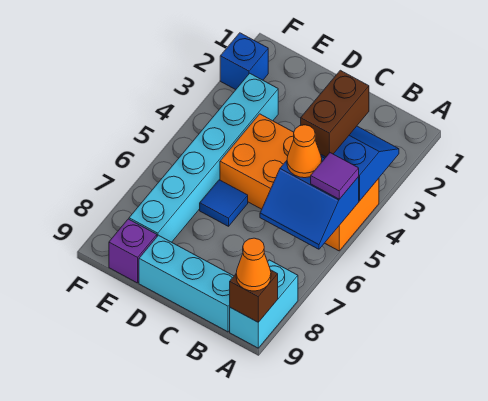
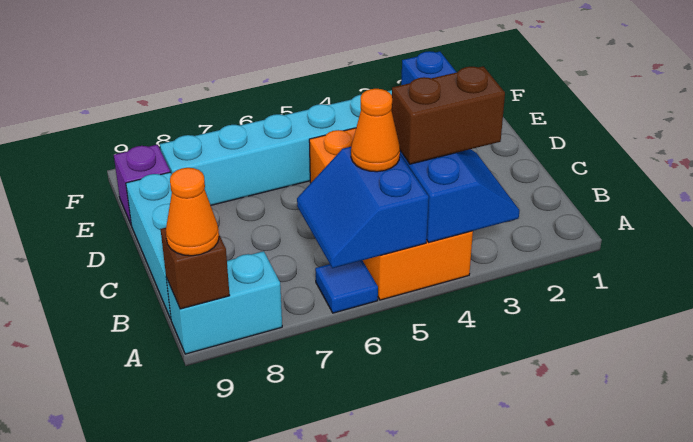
purple 1x1 tile [311,153,359,199] -> none
blue 1x1 tile [200,180,248,226] -> blue 1x1 tile moved to [315,261,378,313]

